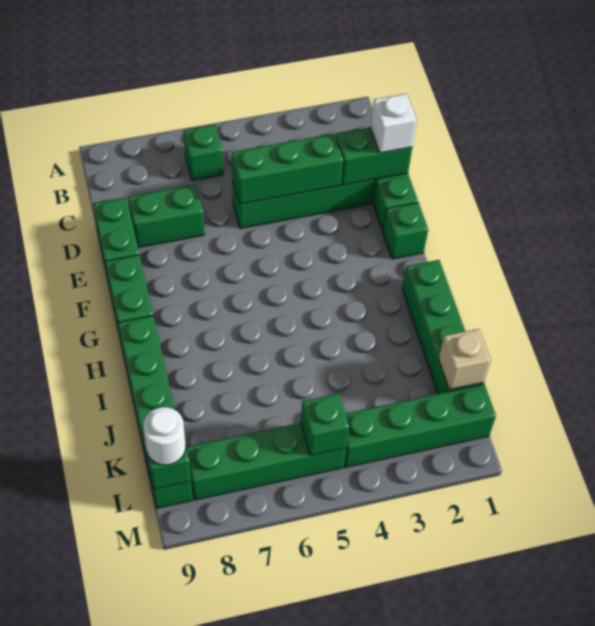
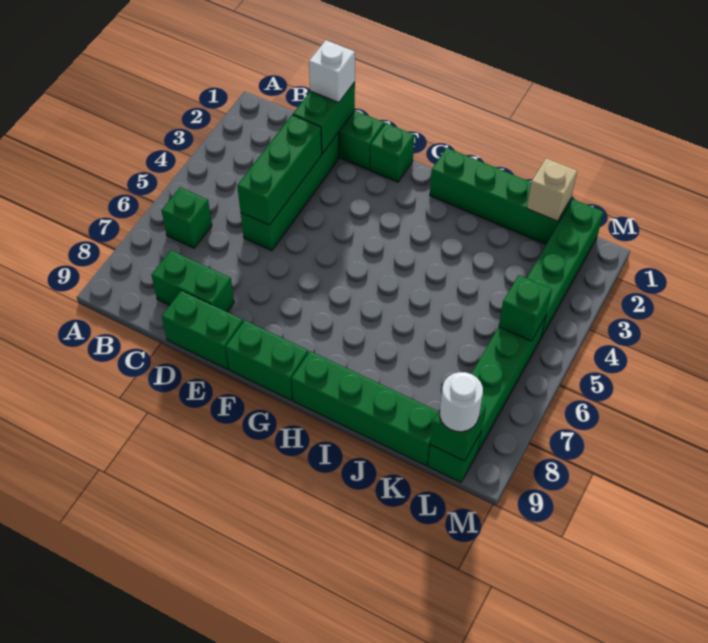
green 1x2 brick [128,185,204,248] -> green 1x2 brick turned to [151,250,234,312]

